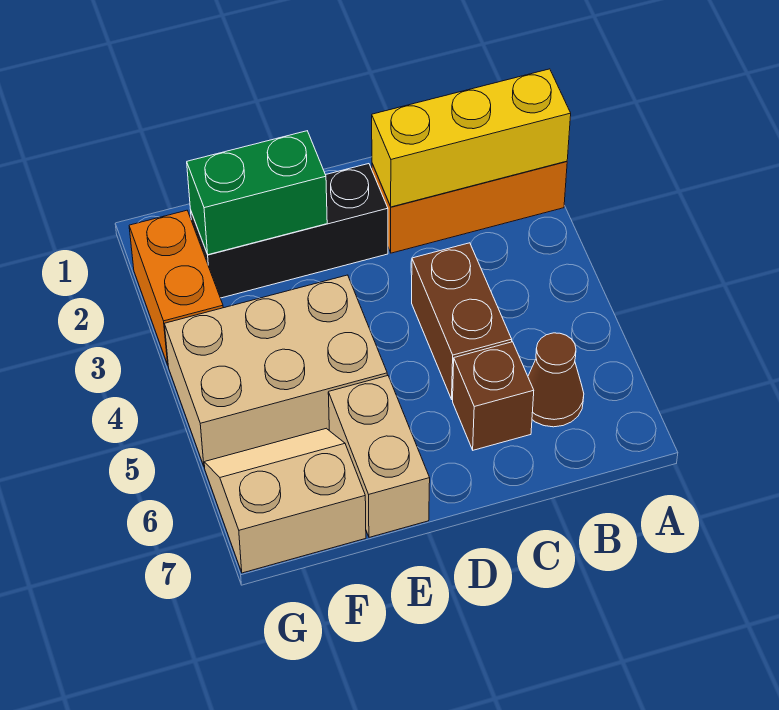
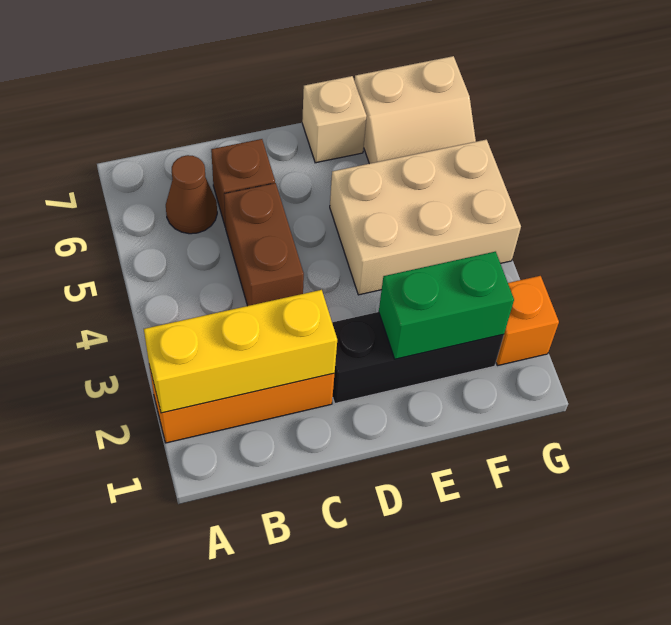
tan 1x2 brick [328,375,430,537] -> tan 1x1 brick [302,76,367,163]
orange 1x2 brick [129,210,223,365] -> orange 1x1 brick [496,276,559,366]

